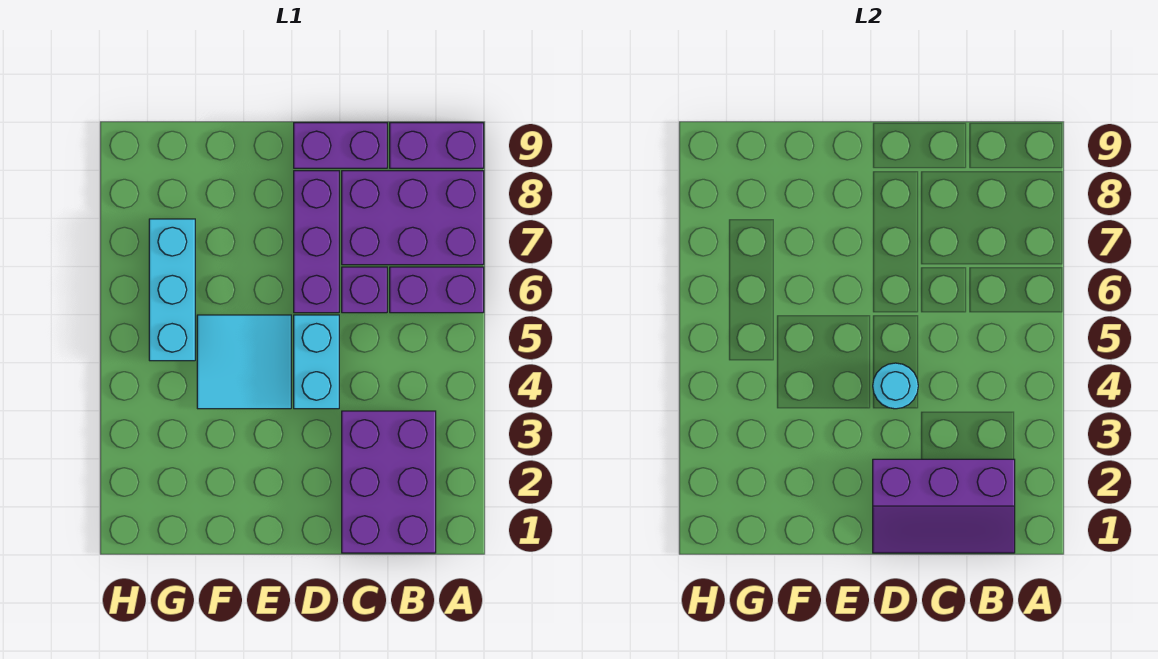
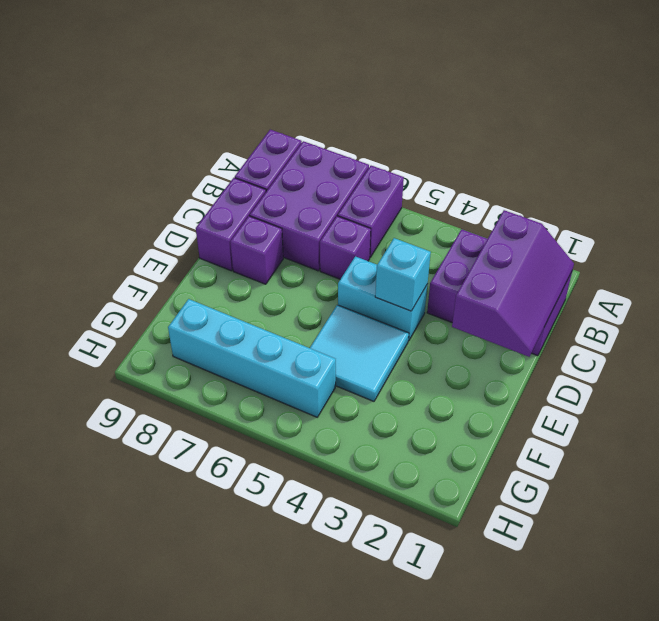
cyan 1x1 round brick [873,363,918,409] -> cyan 1x1 brick [375,238,431,311]
purple 1x3 brick [294,171,339,313] -> purple 1x1 brick [230,216,283,284]
cyan 1x3 brick [149,219,195,361] -> cyan 1x4 brick [168,299,336,417]

